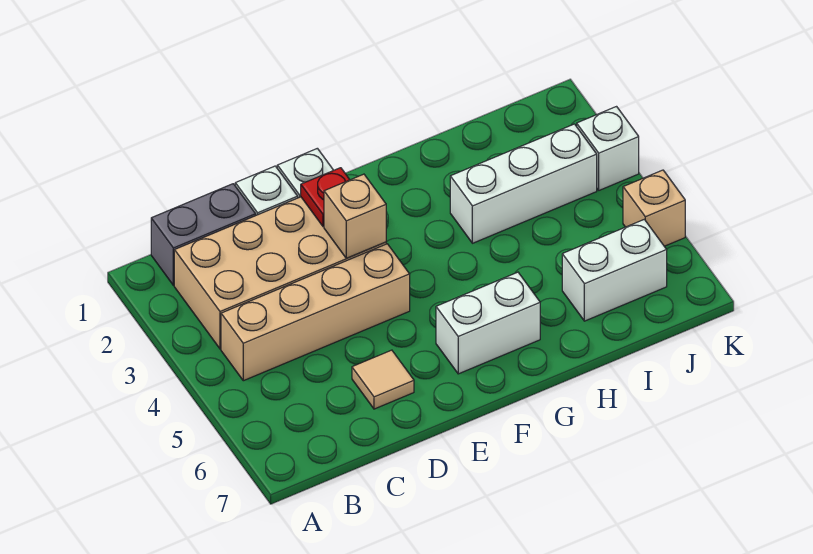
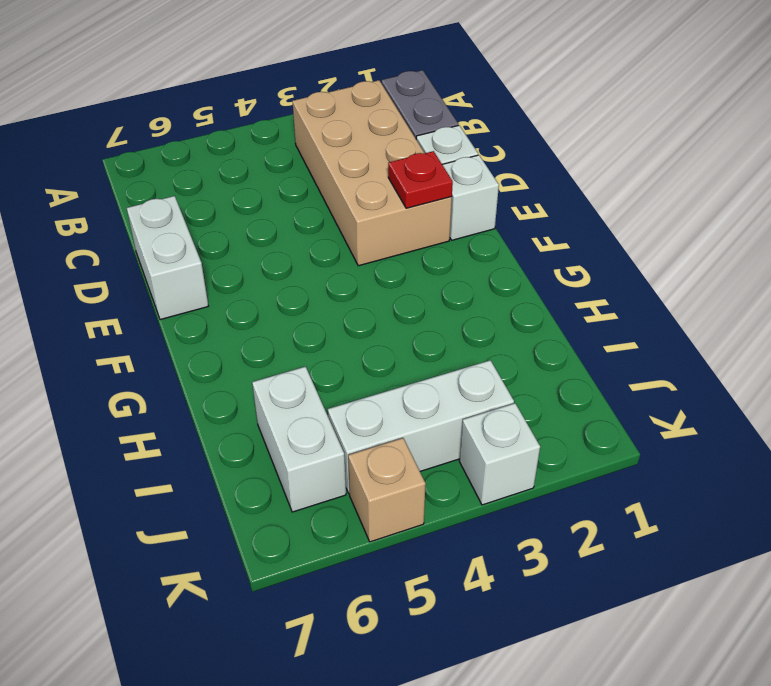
tan 1x4 brick [221,244,410,381] -> none
tan 1x1 tile [352,350,414,409] -> none
tan 1x1 brick [324,174,386,258] -> none
white 1x2 brick [436,272,540,374] -> white 1x2 brick moved to [127,196,208,320]
white 1x3 brick [450,124,597,243] -> white 1x3 brick turned to [328,360,514,494]

